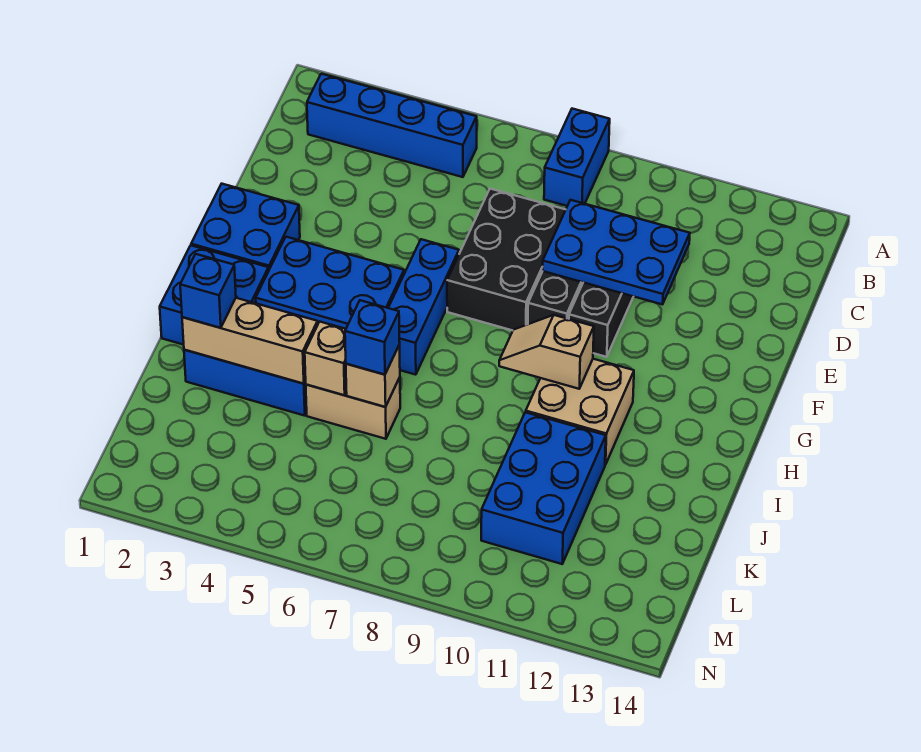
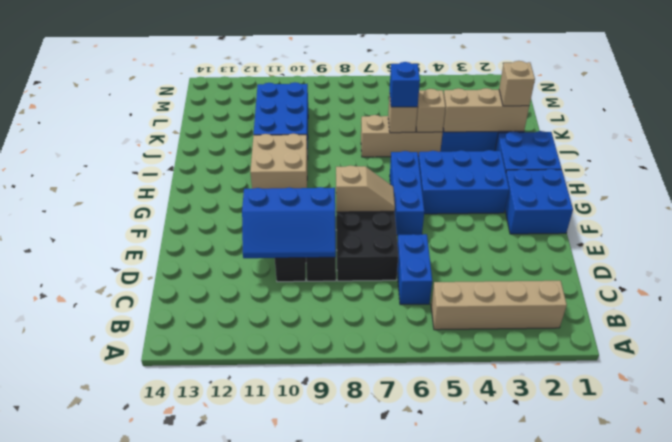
blue 1x2 brick [544,109,610,206] -> blue 1x2 brick moved to [397,234,432,305]
blue 1x4 brick [307,74,477,177] -> tan 1x4 brick [431,281,567,330]
blue 2x3 plate [543,200,690,304] -> blue 2x3 slope [242,187,336,258]
tan 1x2 slope [499,315,594,389] -> tan 1x2 slope moved to [336,166,395,212]
blue 1x1 brick [180,254,236,328] -> tan 1x1 brick [499,61,535,106]
tan 1x2 brick [306,377,400,439] -> tan 1x3 brick [361,115,443,157]

